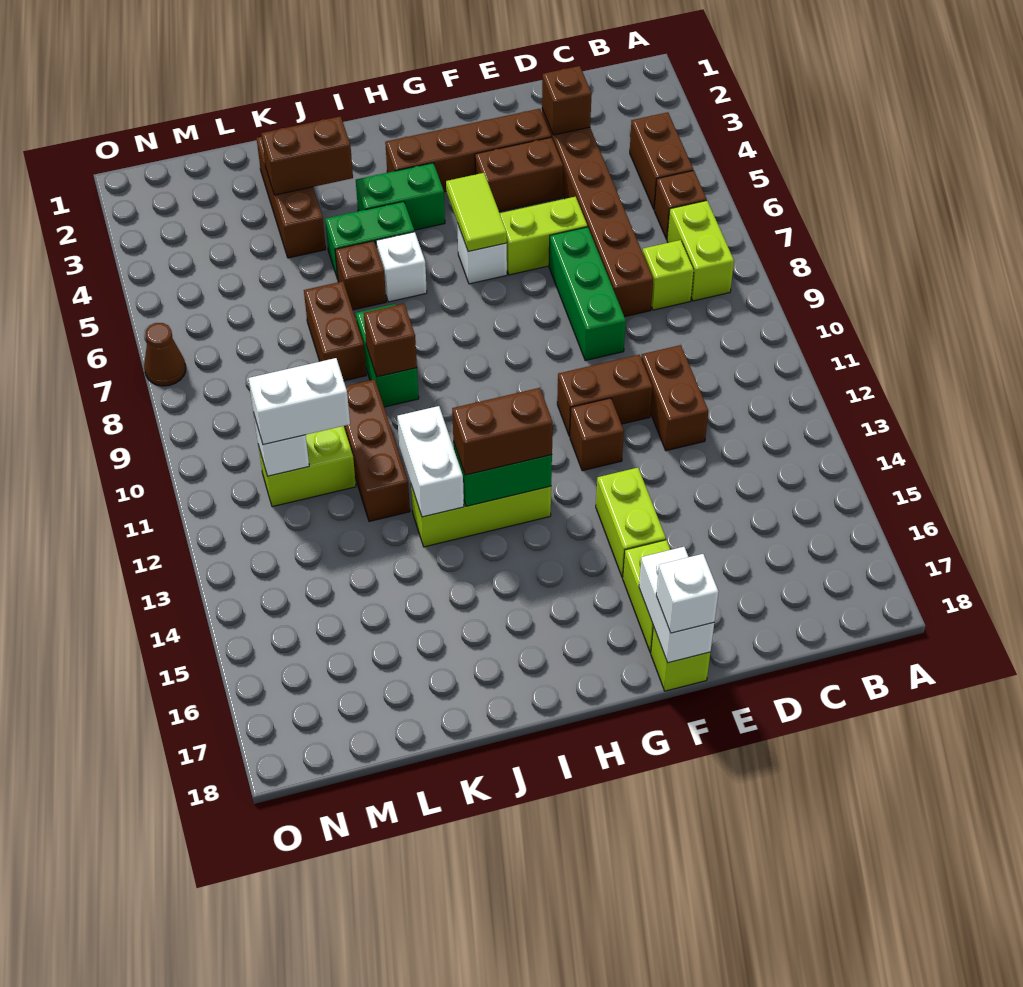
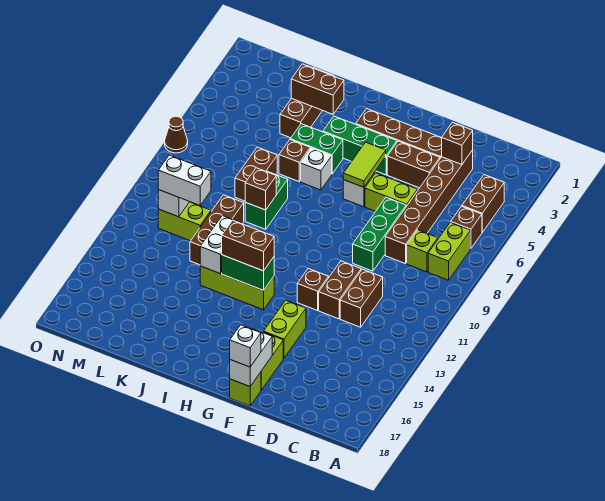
brown 1x2 brick [557,355,652,436] -> brown 1x2 brick turned to [319,261,361,319]
green 1x2 brick [356,163,445,230] -> green 1x3 brick [323,116,397,175]

